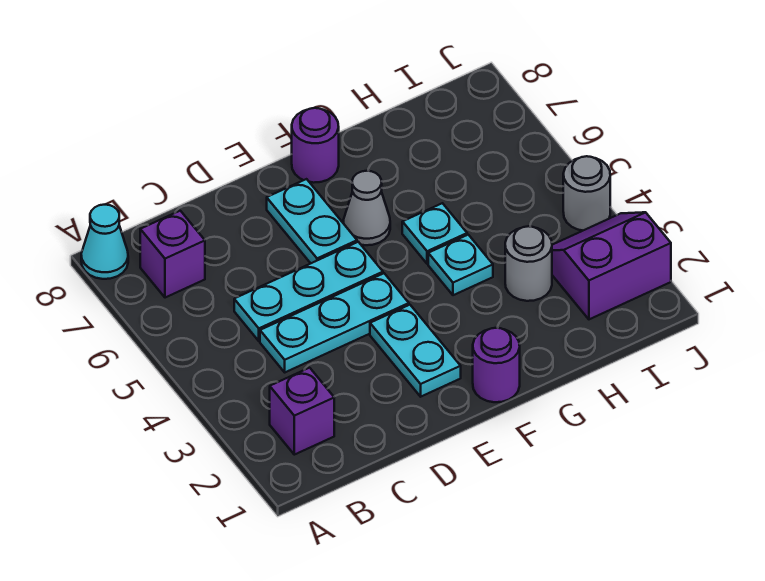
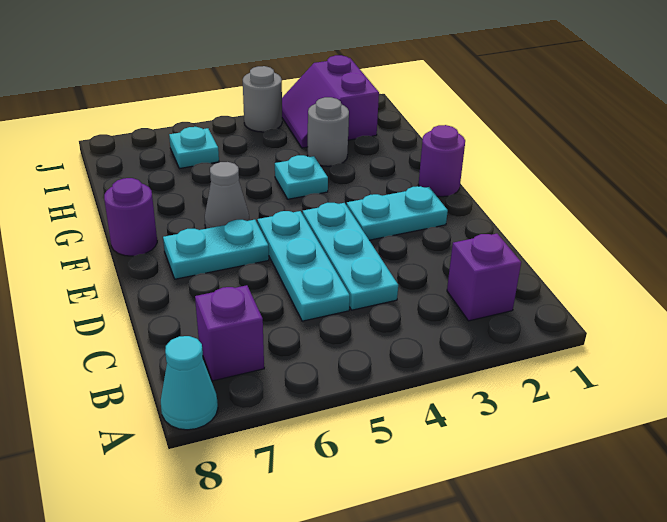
cyan 1x1 plate [402,203,467,264] -> cyan 1x1 plate moved to [169,127,219,169]

